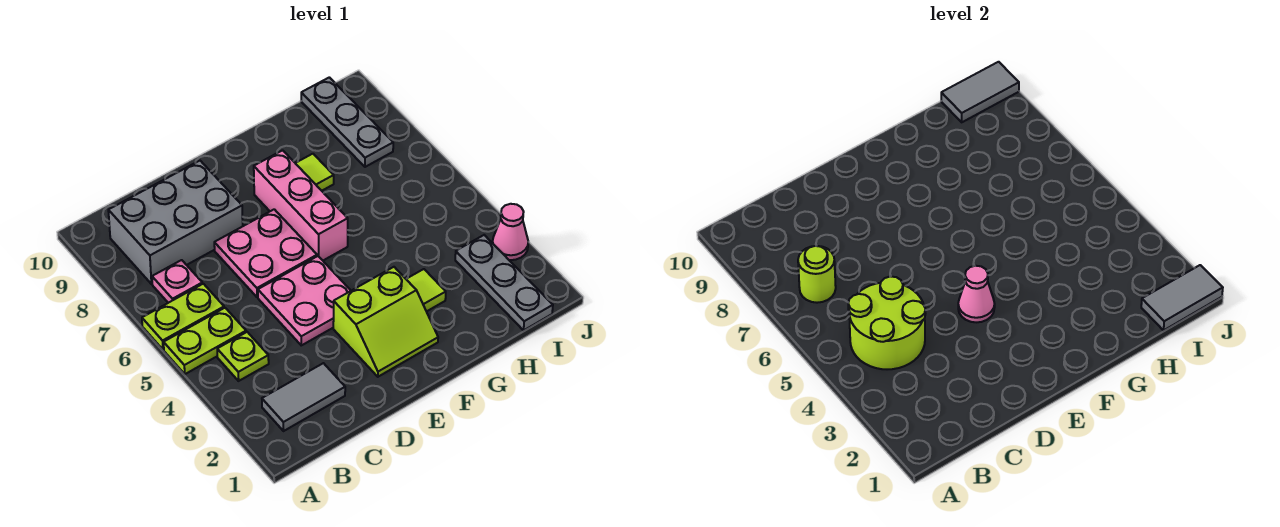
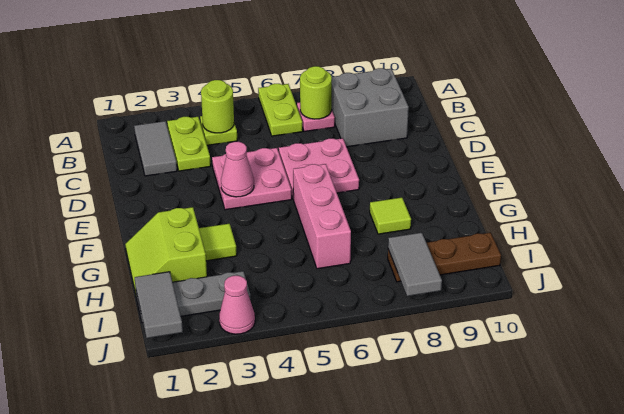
lime 1x2 plate [164,308,246,374] -> lime 1x2 plate moved to [167,117,211,171]
lime 2x2 round brick [848,276,926,369] -> lime 1x1 round brick [201,80,234,133]
grey 2x3 brick [108,161,243,284] -> grey 2x2 brick [332,68,409,147]
lime 2x2 slope [333,267,438,377] -> lime 2x2 slope moved to [125,207,207,294]
pink 1x3 brick [254,150,348,260] -> pink 1x3 brick turned to [293,164,351,269]
grey 1x3 plate [301,77,393,167] -> brown 1x3 plate [388,233,501,282]
grey 1x2 tile [941,62,1019,122] -> grey 1x2 tile moved to [388,233,442,296]

